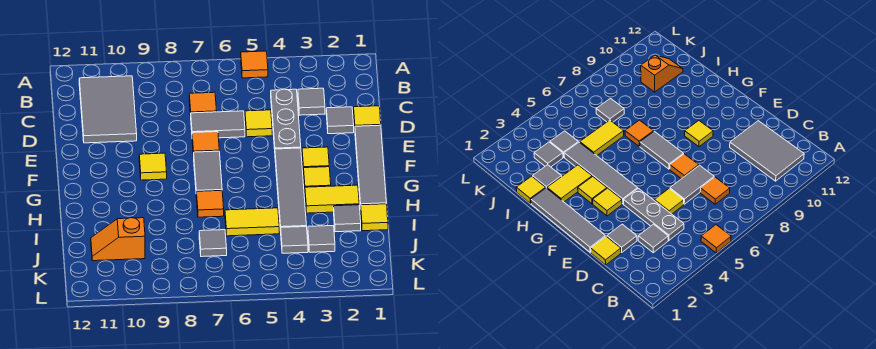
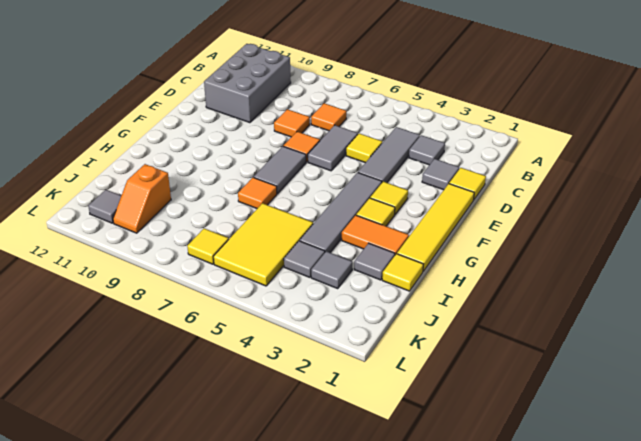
orange 1x1 tile [241,51,268,78] -> orange 1x1 tile moved to [274,109,310,137]
grey 2x3 tile [79,76,137,143] -> grey 2x3 brick [204,44,291,123]
grey 1x3 plate [271,89,301,149] -> grey 1x3 tile [358,127,420,183]
grey 1x2 tile [191,111,245,138] -> grey 1x2 tile turned to [308,125,358,171]
grey 1x4 tile [355,125,386,209] -> yellow 1x4 tile [397,184,474,271]
yellow 1x1 tile [139,153,167,180] -> yellow 1x1 tile moved to [187,228,229,264]
yellow 1x2 tile [305,185,359,213] -> orange 1x2 tile [342,215,409,255]
yellow 1x2 tile [225,208,279,236] -> yellow 2x3 tile [213,203,313,286]
grey 1x1 tile [199,230,227,257] -> grey 1x1 tile moved to [88,190,121,223]
orange 1x2 slope [91,218,145,261] -> orange 1x2 slope turned to [113,164,171,233]

